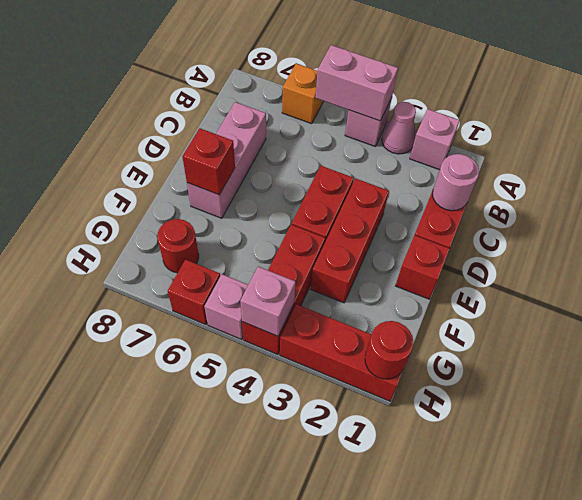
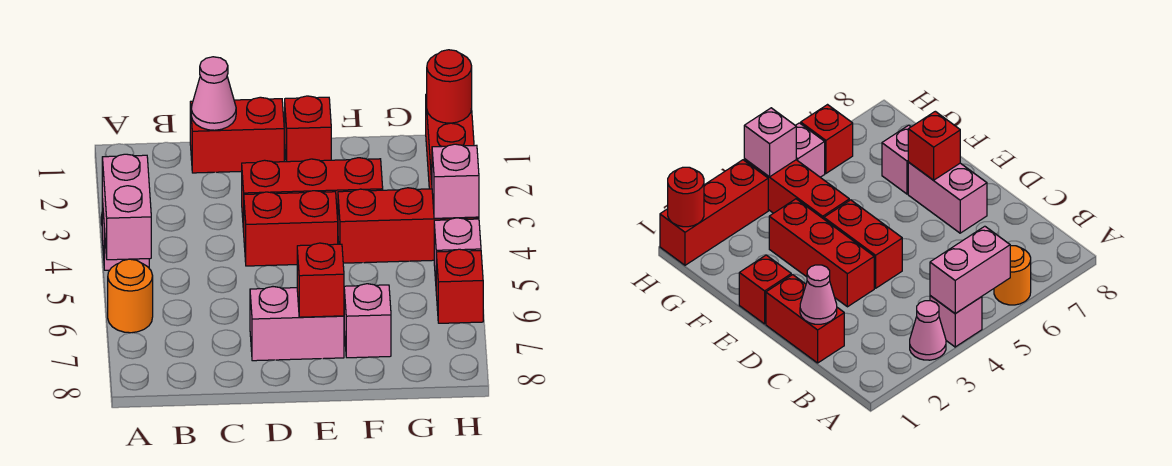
pink 1x1 brick [410,109,460,170] -> pink 1x1 brick moved to [344,284,391,358]
orange 1x1 brick [282,63,324,124] -> orange 1x1 round brick [108,259,153,333]
pink 1x1 round brick [432,154,479,211] -> pink 1x1 cone [191,57,236,130]
pink 1x3 brick [187,102,266,218] -> pink 1x2 brick [250,287,344,361]
red 1x1 round brick [157,219,199,273] -> none

